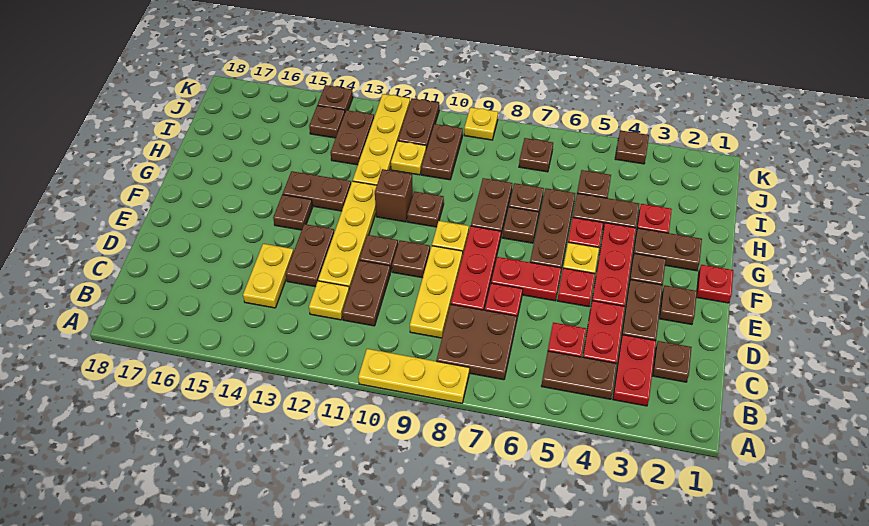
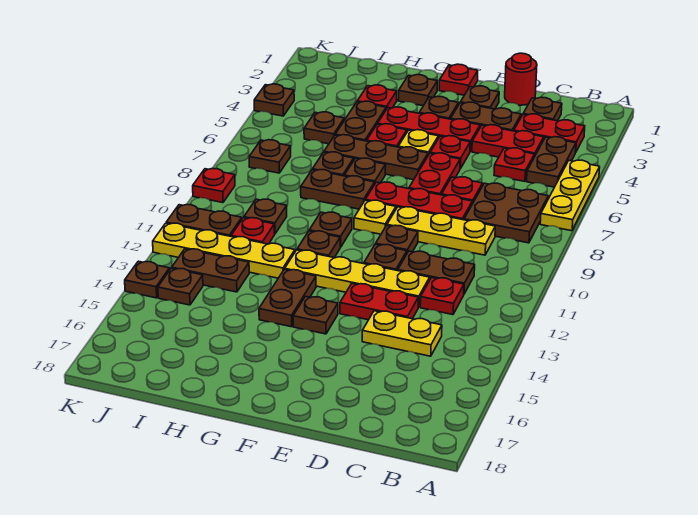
yellow 1x3 plate [358,349,469,403] -> yellow 1x3 plate moved to [540,160,600,231]
yellow 1x1 plate [309,281,349,320] -> red 1x1 plate [420,278,464,315]
none -> red 1x1 round brick [505,53,537,105]
brown 1x2 plate [286,224,334,287] -> red 1x2 plate [340,284,418,320]
brown 1x2 plate [633,228,702,271] -> brown 1x1 plate [398,75,437,106]
brown 1x1 brick [375,169,413,222] -> brown 1x1 plate [297,231,340,258]
brown 1x2 plate [421,124,463,180] -> brown 1x1 plate [244,199,287,234]
yellow 1x1 plate [391,141,426,175] -> red 1x1 plate [231,218,275,244]
yellow 1x1 plate [464,107,498,140] -> red 1x1 plate [193,169,235,203]

